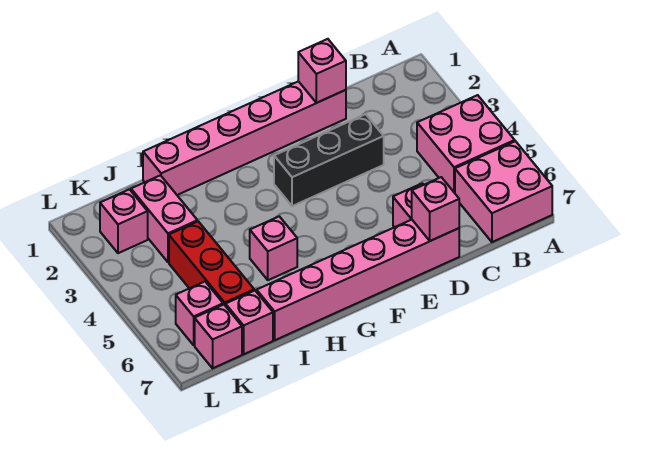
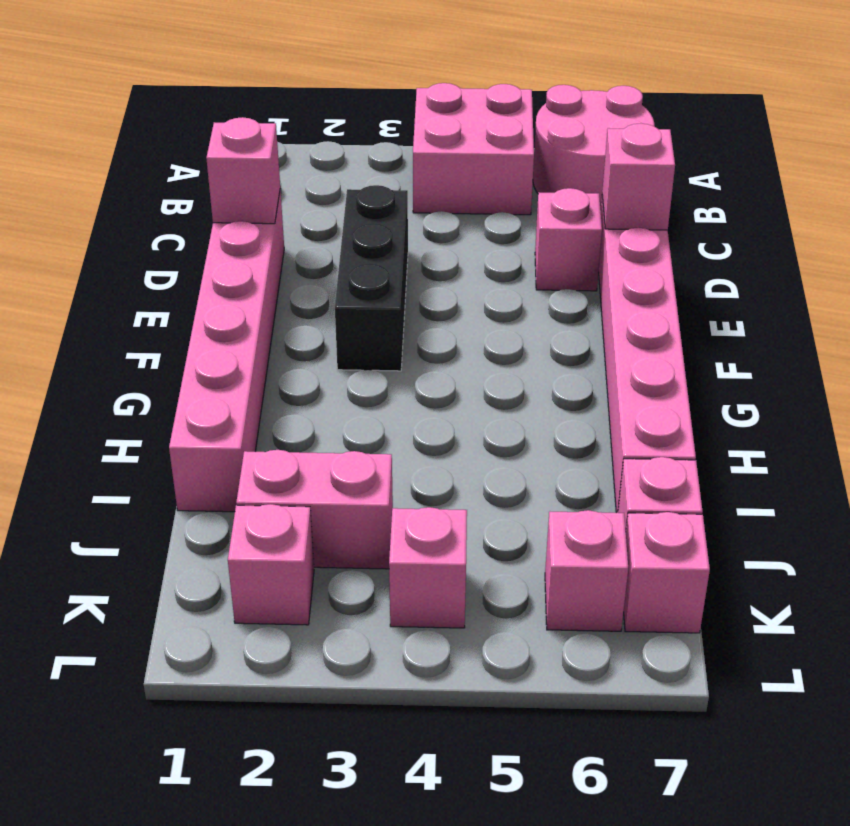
pink 2x2 brick [455,141,552,242] -> pink 2x2 round brick [533,85,654,210]
pink 1x1 brick [250,216,297,280] -> pink 1x1 brick moved to [389,507,467,628]
red 1x3 brick [169,221,254,306] -> none

